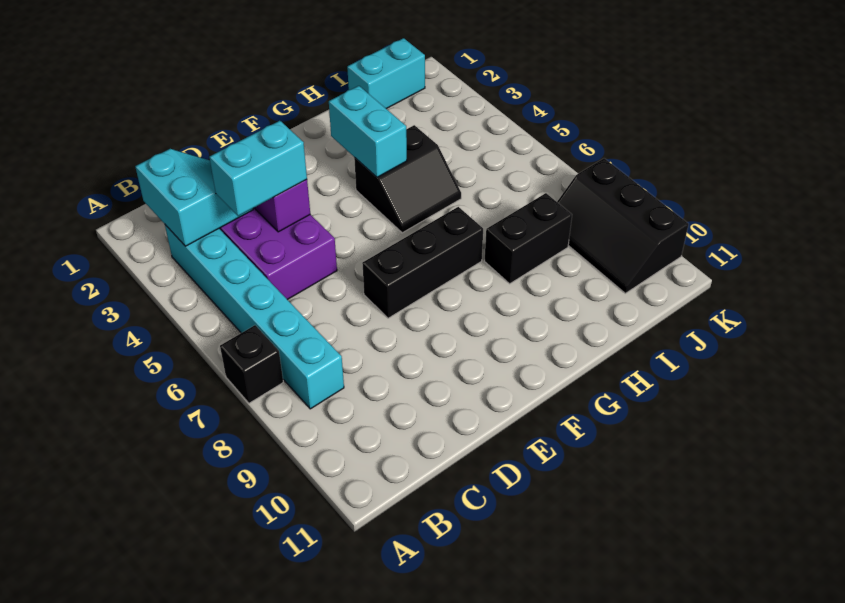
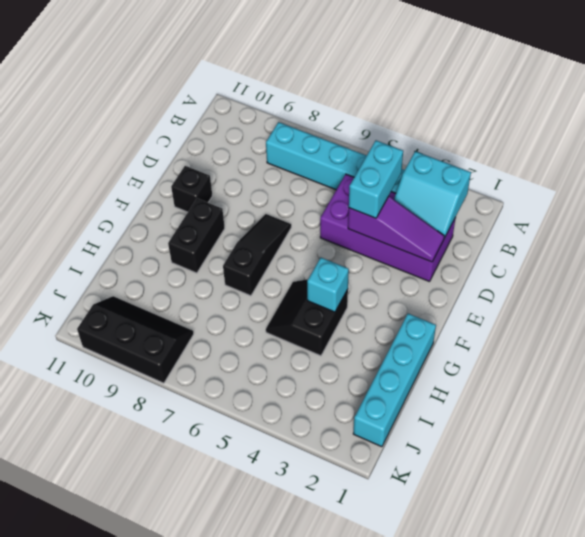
black 1x1 brick [220,325,283,403] -> black 1x1 brick moved to [171,166,212,212]
black 1x3 brick [362,207,483,318] -> black 1x3 slope [223,214,291,296]
cyan 1x2 brick [329,86,407,177] -> cyan 1x1 brick [307,258,349,312]
black 1x2 brick [484,193,572,284] -> black 1x2 brick moved to [168,198,225,273]
cyan 1x2 brick [347,38,425,109] -> cyan 1x4 brick [353,314,436,447]

